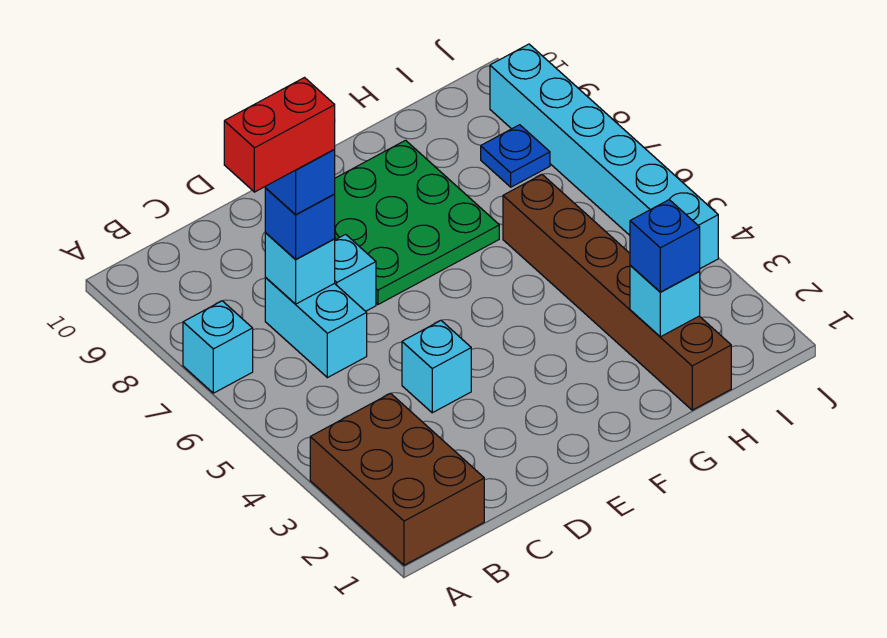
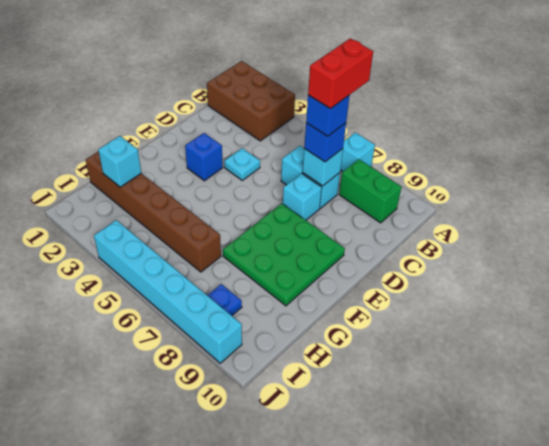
none -> green 1x2 brick [339,159,401,223]
cyan 1x1 brick [402,320,471,413] -> cyan 1x1 plate [224,148,260,180]
blue 1x1 brick [630,200,700,292] -> blue 1x1 brick moved to [185,133,223,181]

